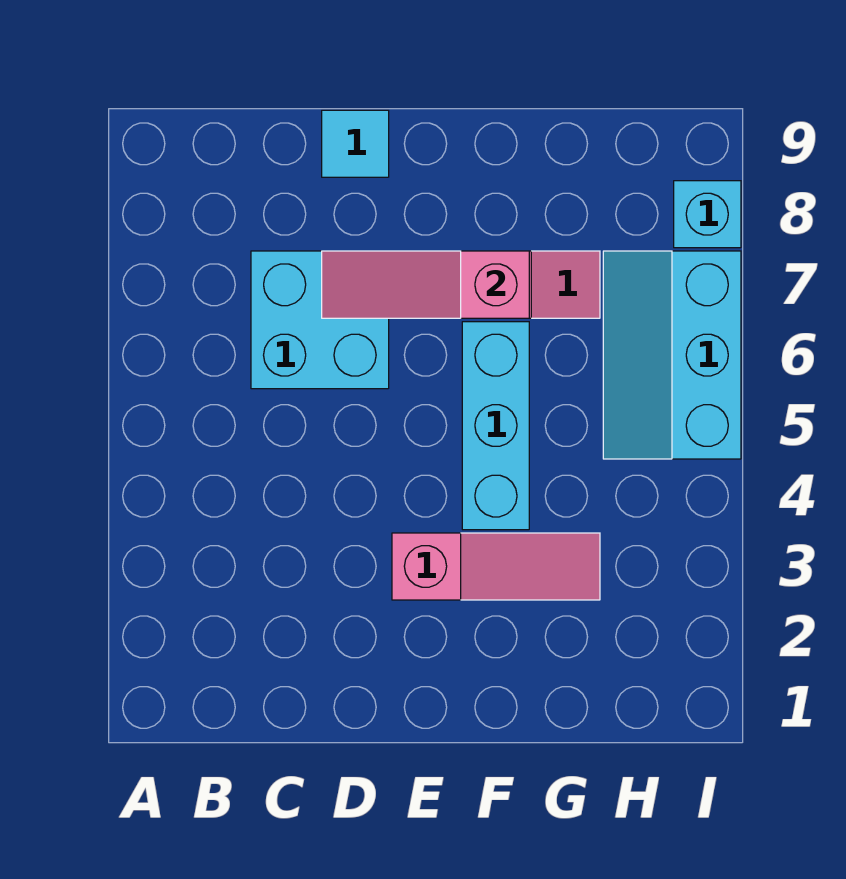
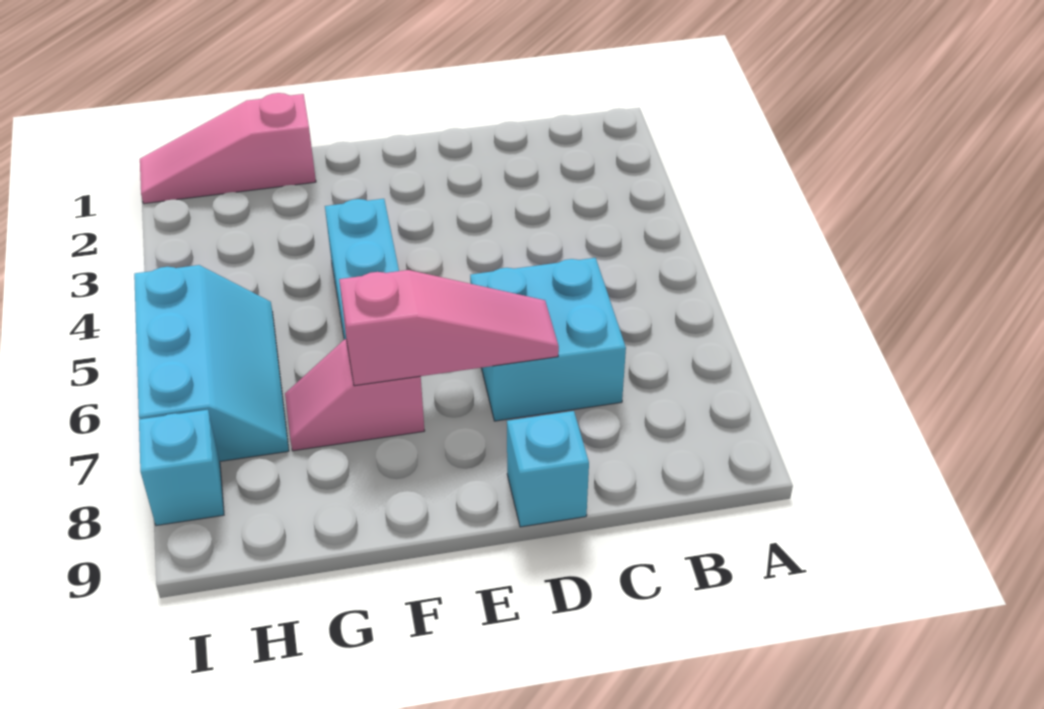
cyan 1x1 tile [322,110,389,177] -> cyan 1x1 brick [507,411,589,527]
pink 1x3 slope [392,533,600,600] -> pink 1x3 slope moved to [140,93,316,204]

